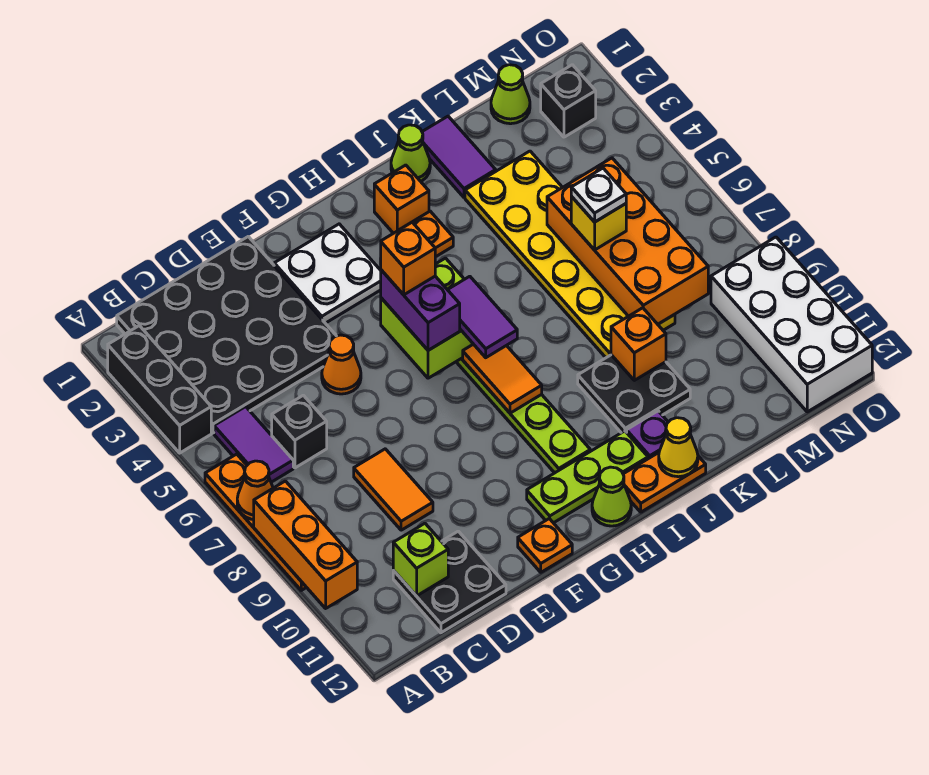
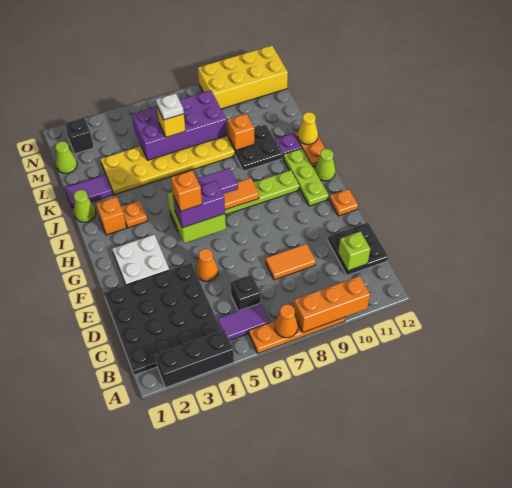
orange 2x4 brick [547,158,708,324] -> purple 2x4 brick [132,90,227,160]
white 2x4 brick [711,237,872,412] -> yellow 2x4 brick [198,46,288,109]

